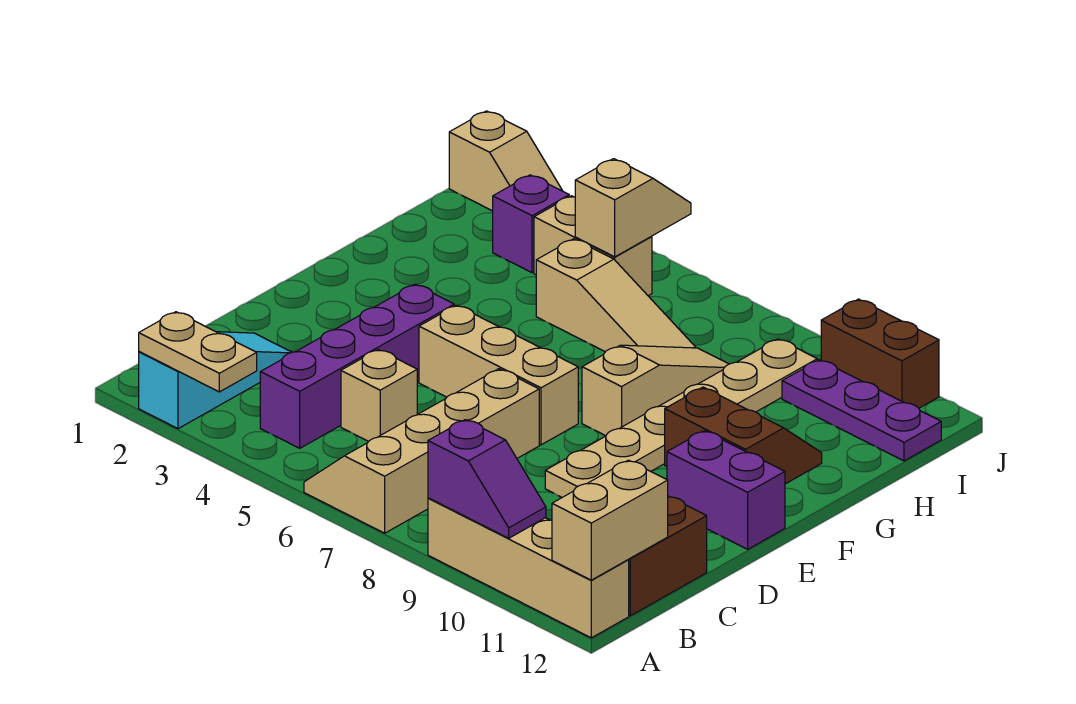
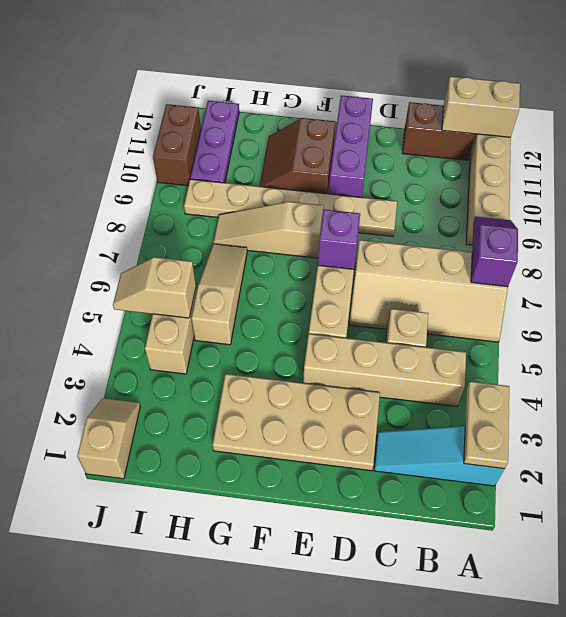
purple 1x2 slope [428,420,546,538] -> purple 1x2 slope moved to [471,216,518,287]
purple 1x4 brick [260,284,454,448] -> tan 1x4 brick [303,334,466,406]
none -> tan 2x4 plate [213,374,380,471]
purple 1x2 brick [667,431,785,549] -> purple 1x3 brick [329,95,373,197]
purple 1x1 brick [493,175,569,273] -> purple 1x1 brick moved to [318,209,360,269]

